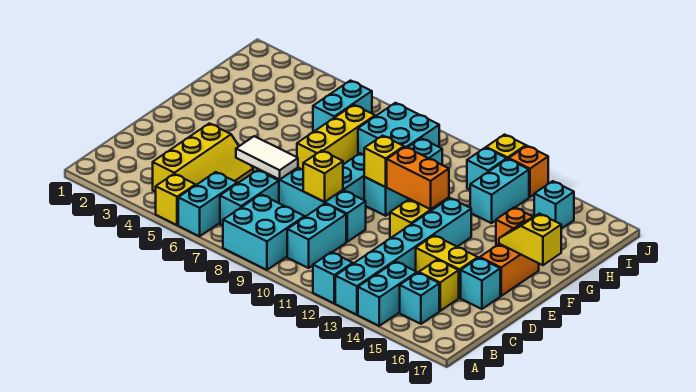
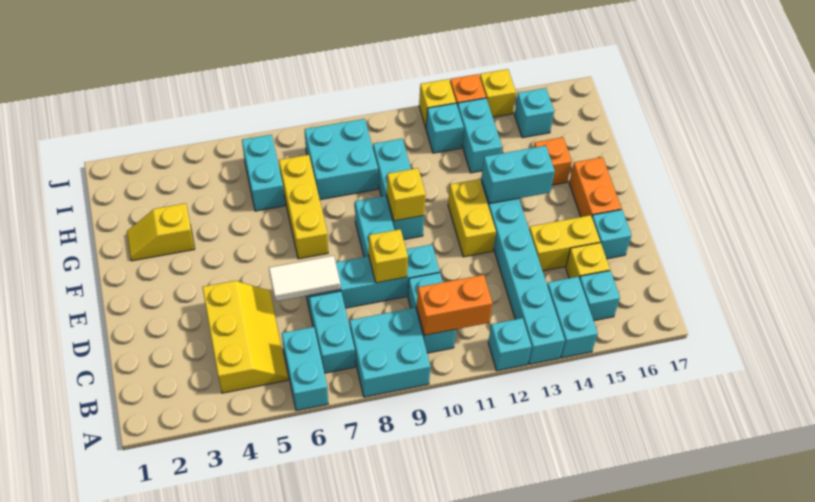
yellow 1x1 brick [156,174,195,225] -> yellow 1x1 brick moved to [480,69,516,117]
orange 1x2 brick [387,147,449,209] -> orange 1x2 brick moved to [417,275,493,335]
none -> cyan 1x2 brick [481,146,555,204]
yellow 1x2 slope [499,214,561,265] -> yellow 1x2 slope moved to [127,203,195,261]

